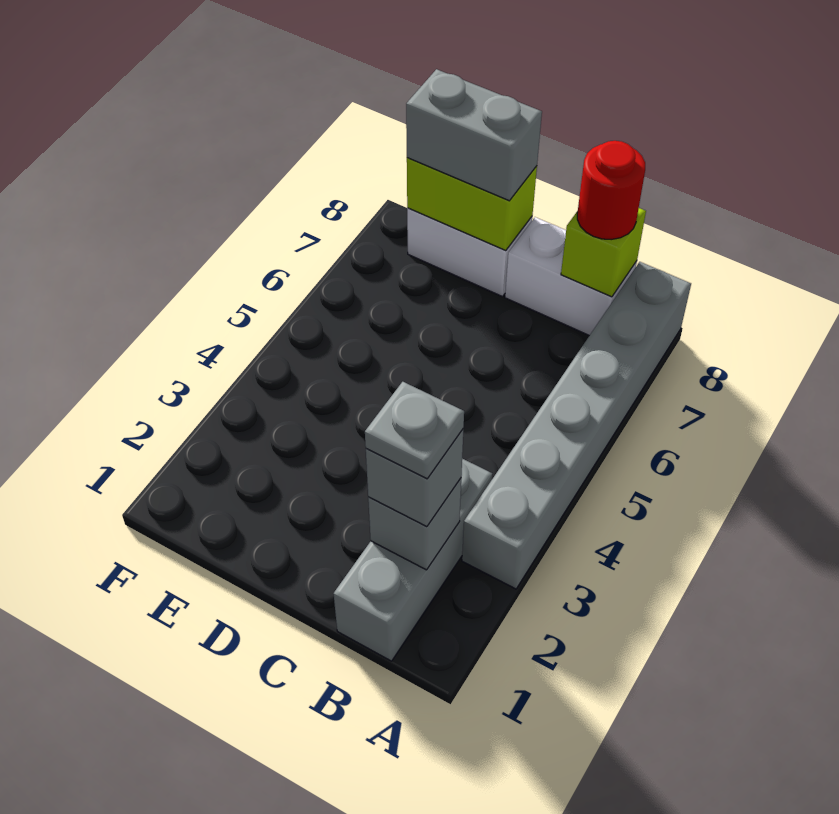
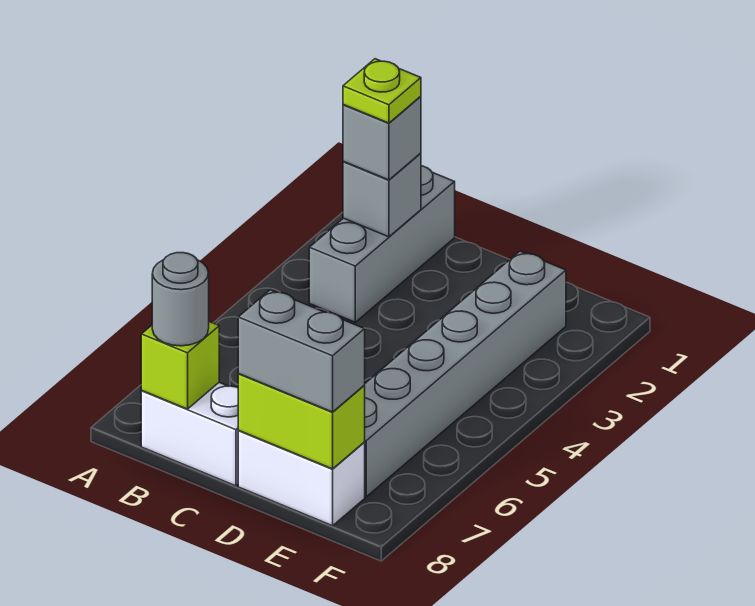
grey 1x6 brick [462,262,691,589] -> grey 1x6 brick moved to [364,251,566,497]
grey 1x1 plate [365,382,464,479] -> lime 1x1 plate [343,59,421,123]
red 1x1 round brick [577,141,645,240] -> grey 1x1 round brick [152,253,209,346]

